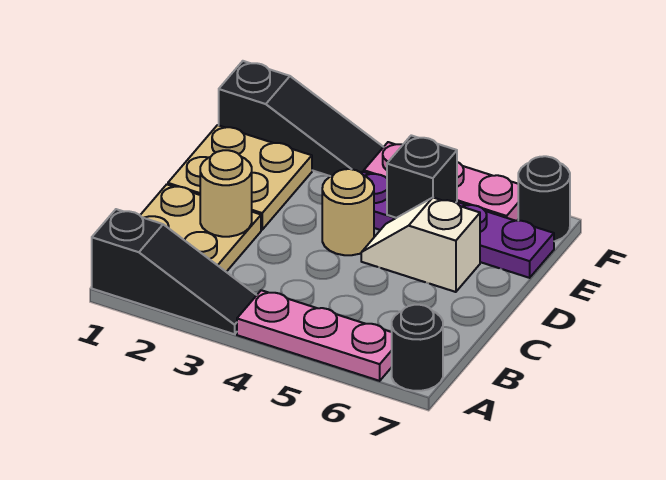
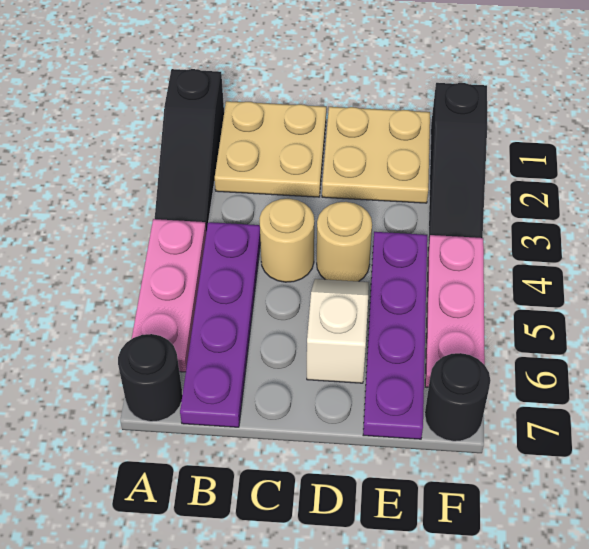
none -> purple 1x4 plate [180,222,261,427]
tan 1x1 round brick [200,150,252,237] -> tan 1x1 round brick moved to [260,199,314,282]
black 1x1 brick [387,135,457,218] -> none

